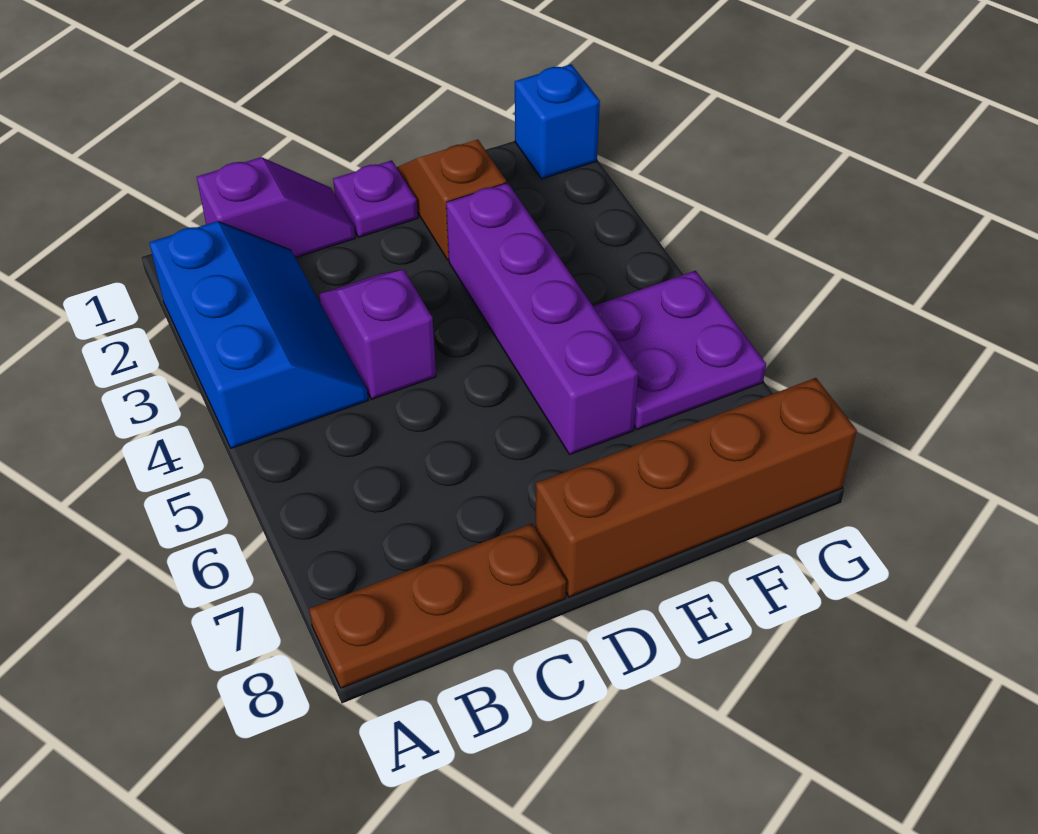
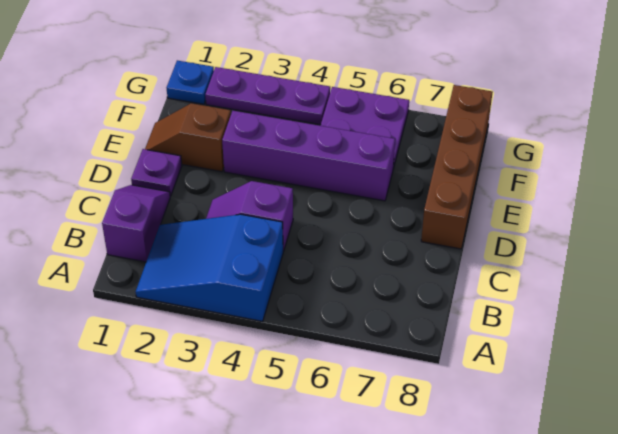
blue 2x3 slope [149,221,368,448] -> blue 2x3 slope turned to [136,214,283,321]
brown 1x3 plate [309,524,566,688] -> none
blue 1x1 brick [515,64,600,179] -> blue 1x1 plate [167,61,214,104]
none -> purple 1x3 plate [205,67,330,125]

